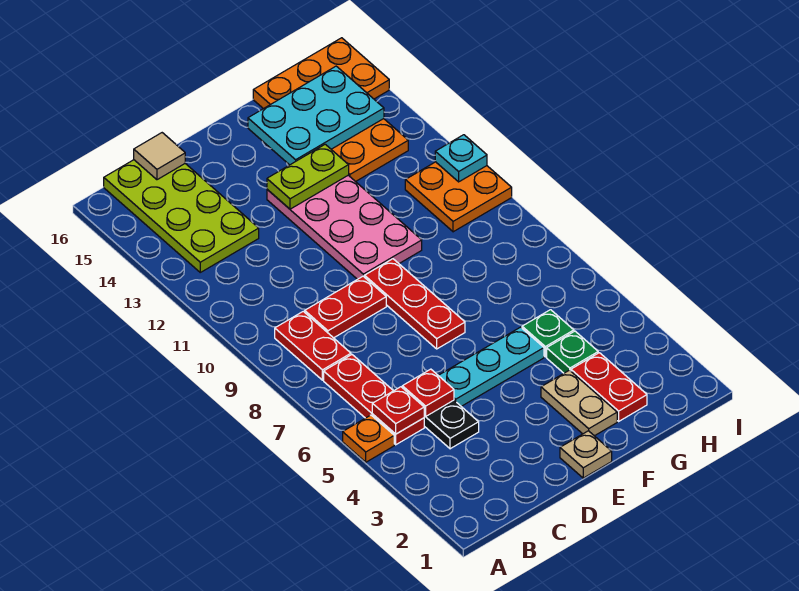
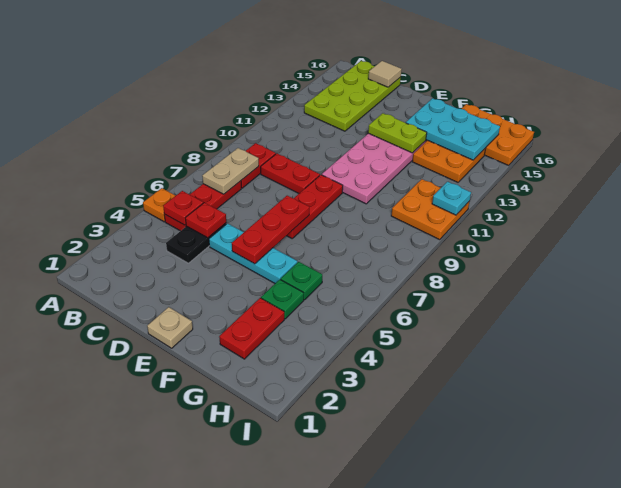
none -> red 1x3 plate [232,196,309,264]
tan 1x2 plate [541,370,617,436] -> tan 1x2 plate moved to [202,148,259,194]

